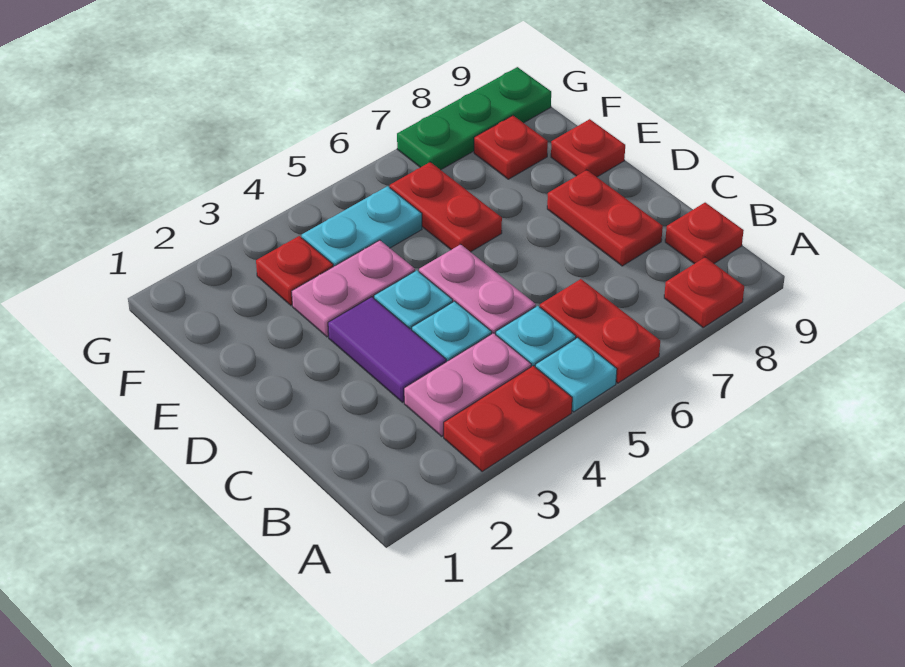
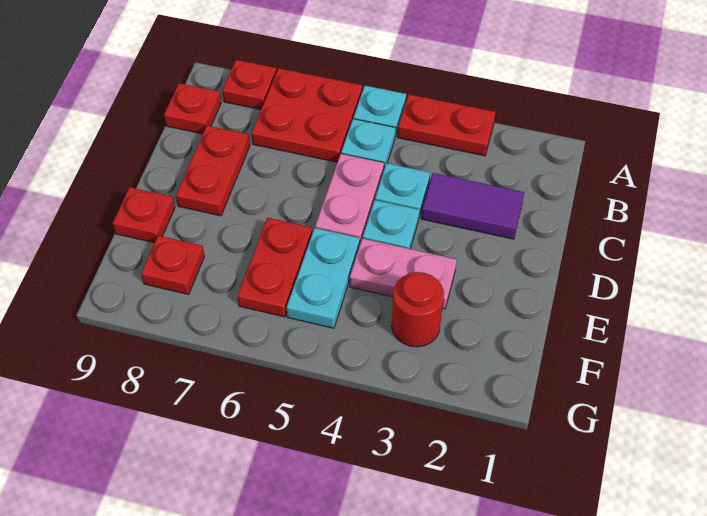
red 1x2 plate [540,279,660,383] -> red 2x2 plate [252,68,363,162]
pink 1x2 plate [404,333,531,436] -> none
purple 1x2 tile [328,297,446,402] -> purple 1x2 tile turned to [421,173,525,239]
red 1x1 plate [256,236,333,305] -> red 1x1 round brick [391,272,444,347]
cyan 1x2 plate [302,186,422,267] -> cyan 1x2 plate turned to [287,228,360,328]
green 1x3 plate [397,67,551,170] -> none

